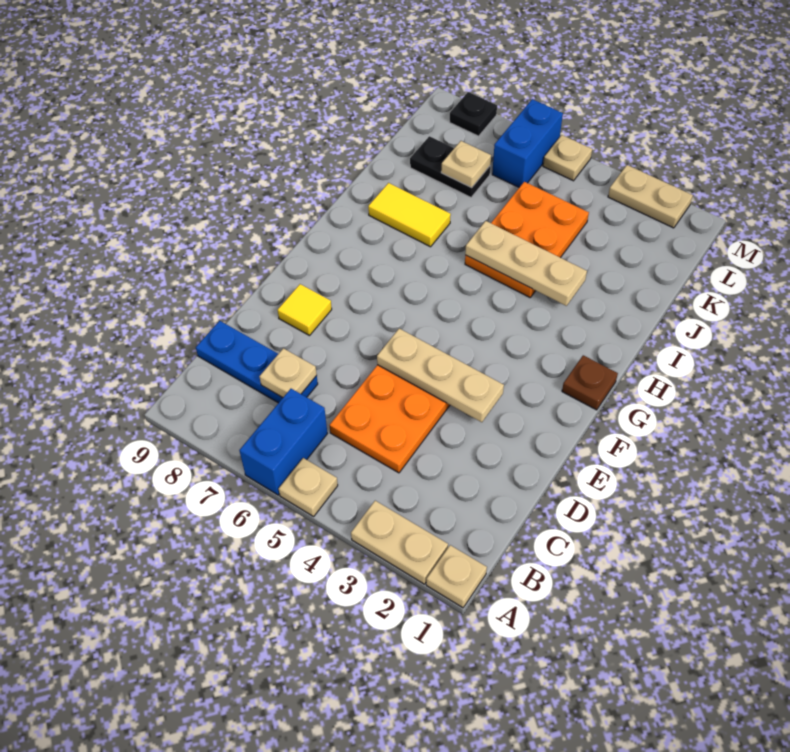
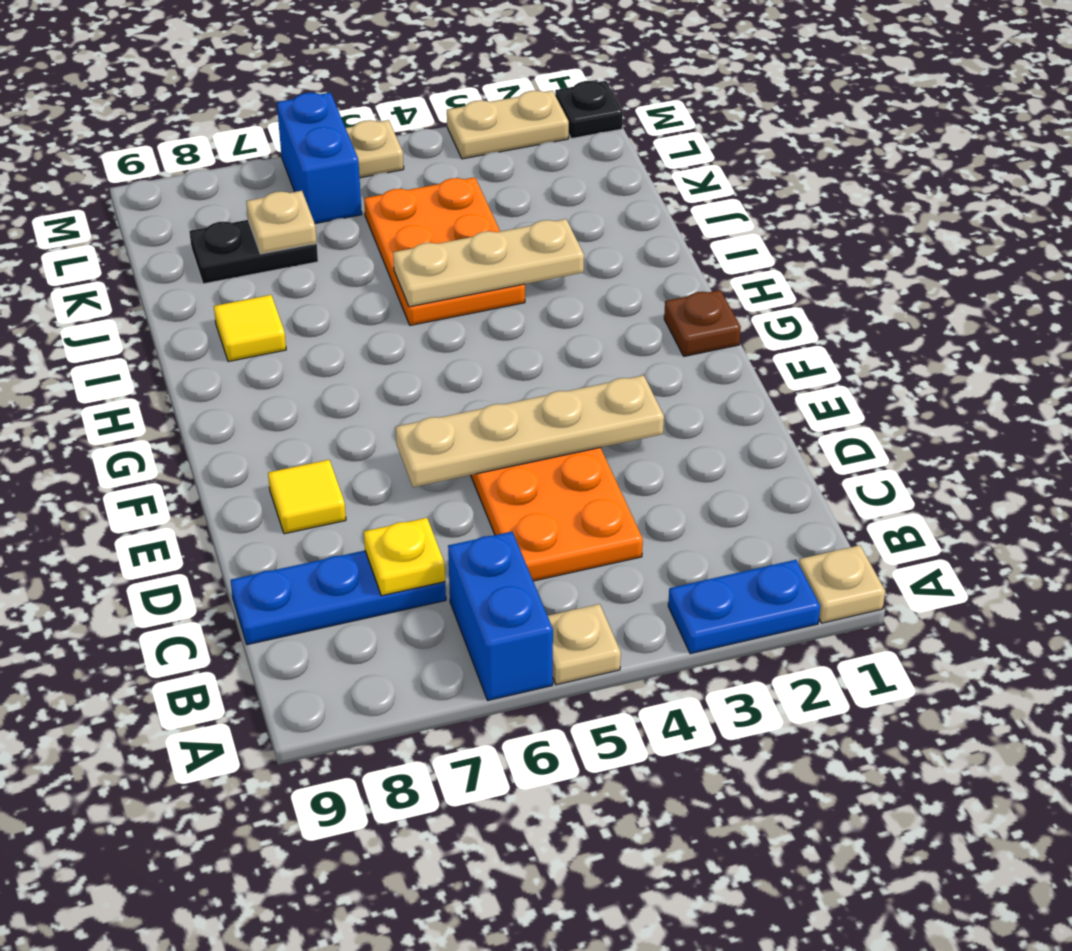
tan 1x2 plate [351,501,448,584] -> blue 1x2 plate [668,560,820,654]
tan 1x1 plate [259,348,317,398] -> yellow 1x1 plate [364,518,445,596]
tan 1x3 plate [377,329,504,422] -> tan 1x4 plate [396,375,664,487]
yellow 1x2 tile [368,183,451,247] -> yellow 1x1 tile [214,295,286,362]
black 1x1 plate [450,92,497,136] -> black 1x1 plate moved to [555,81,623,139]

